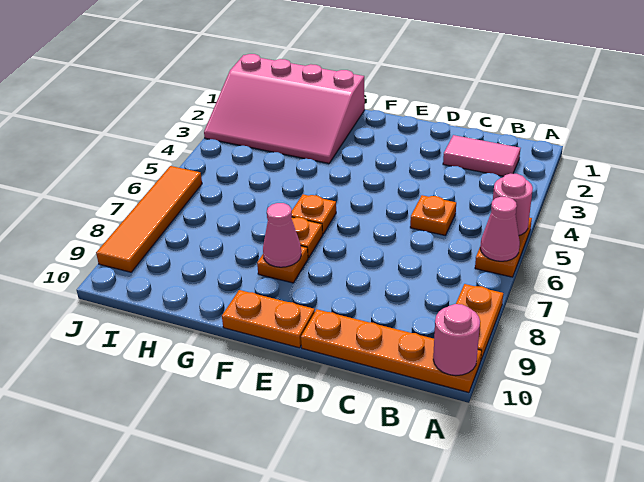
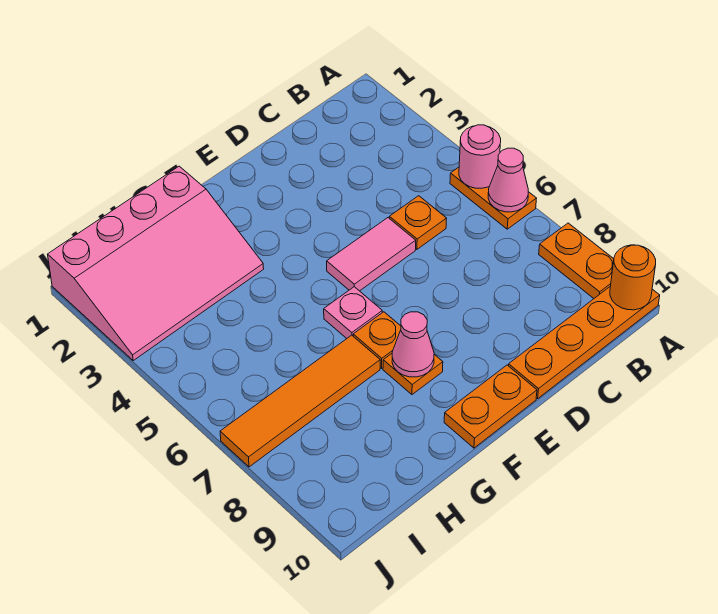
pink 1x1 round brick [433,304,480,376] -> orange 1x1 round brick [610,245,656,310]
pink 1x2 tile [443,135,520,176] -> pink 1x2 tile moved to [327,218,416,291]
orange 1x1 plate [292,194,336,234] -> pink 1x1 plate [324,287,382,338]
orange 1x4 tile [96,166,202,272] -> orange 1x4 tile turned to [220,335,380,467]

